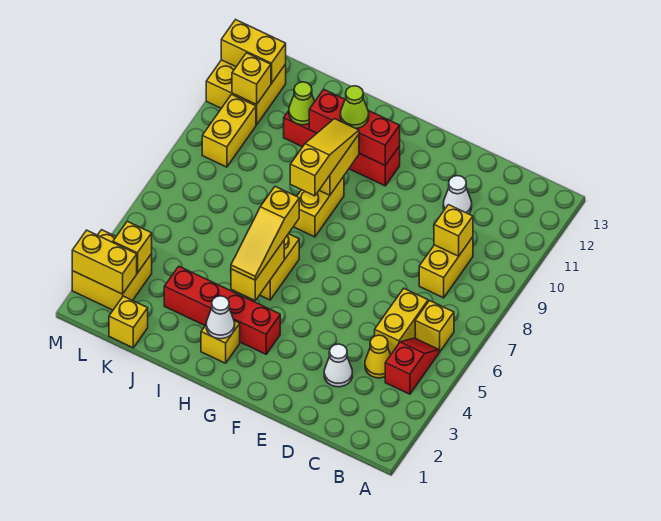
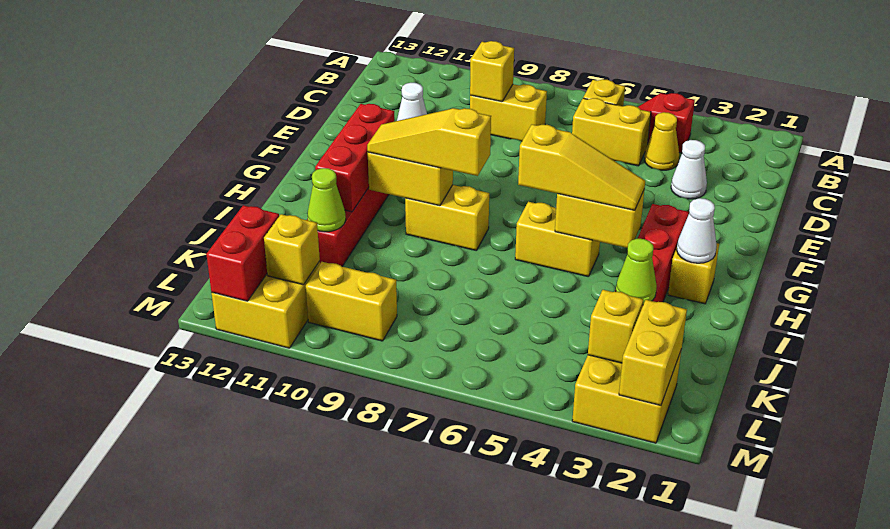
lime 1x1 cone [340,86,369,128] -> lime 1x1 cone moved to [616,239,657,305]
yellow 1x1 brick [109,296,148,348] -> none
yellow 1x2 brick [221,20,286,84] -> red 1x2 brick [206,205,279,301]

